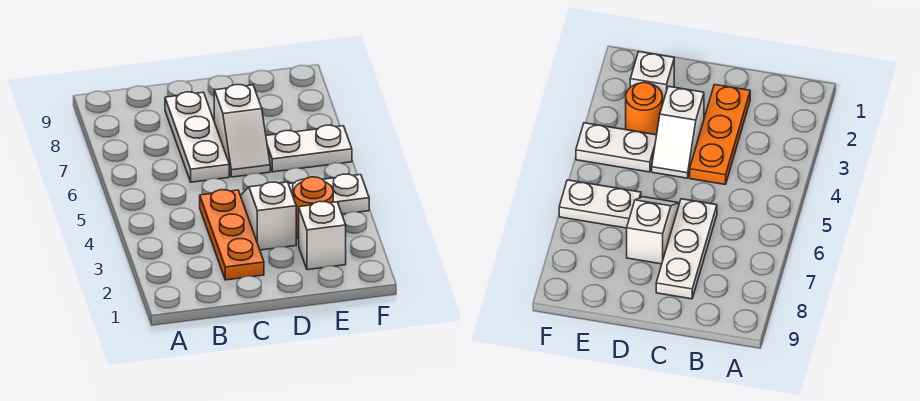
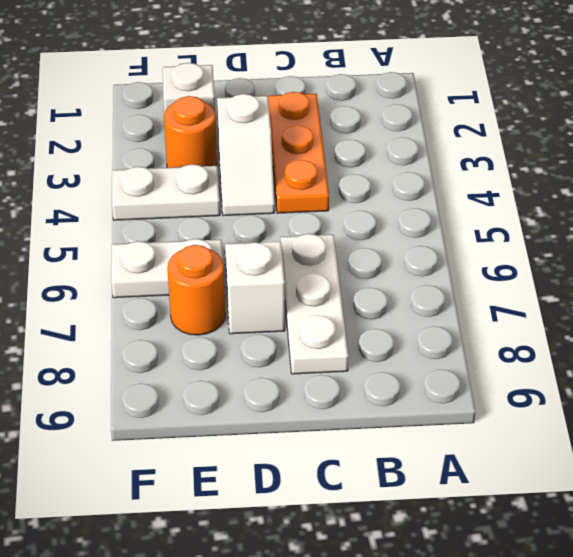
none -> orange 1x1 round brick [167,245,225,335]

